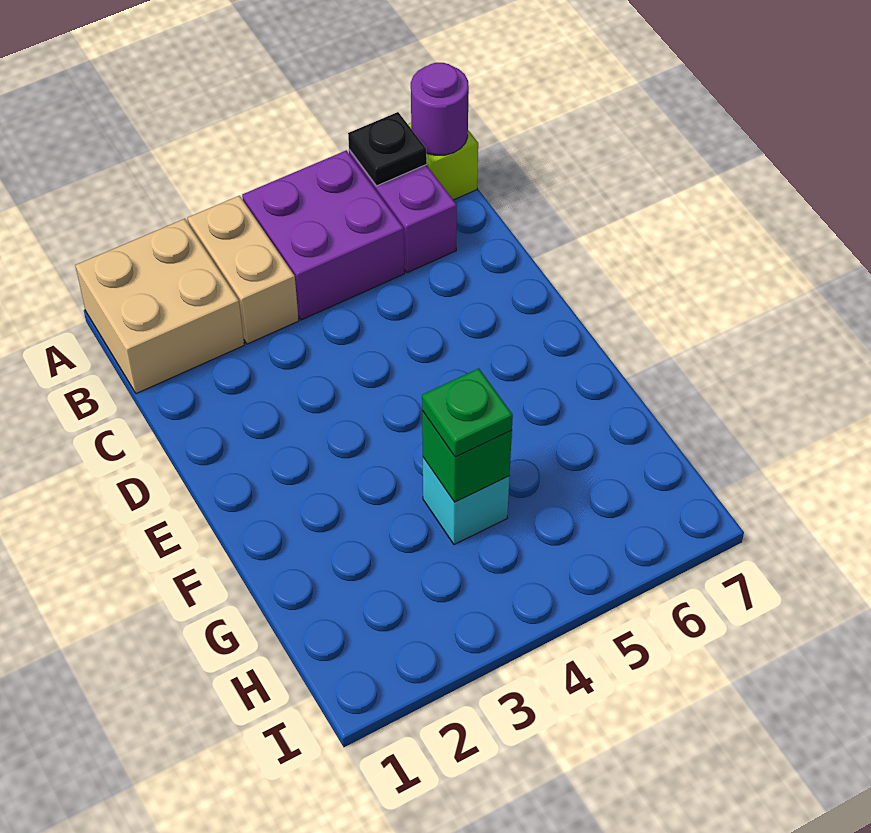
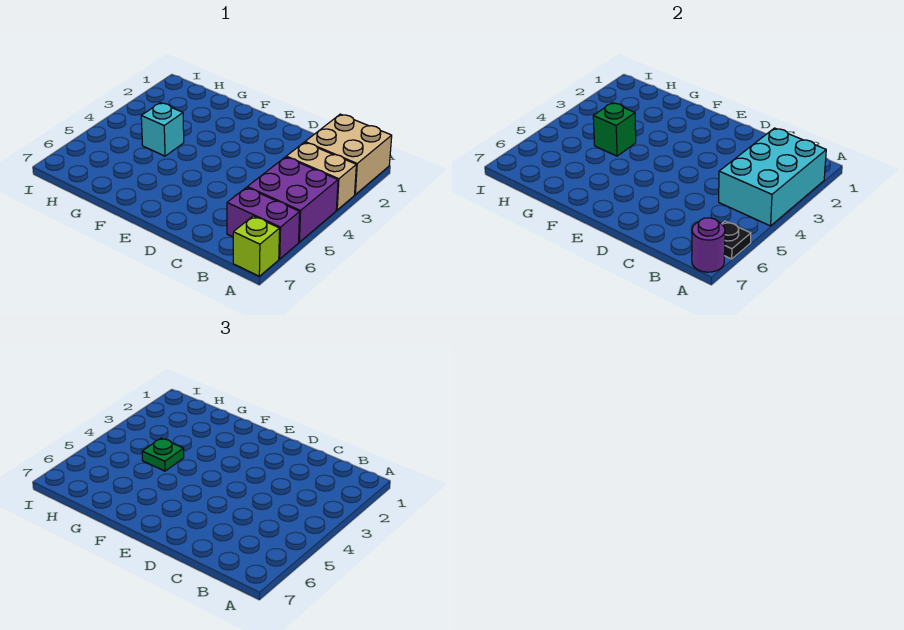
none -> cyan 2x3 brick [719,128,826,226]

